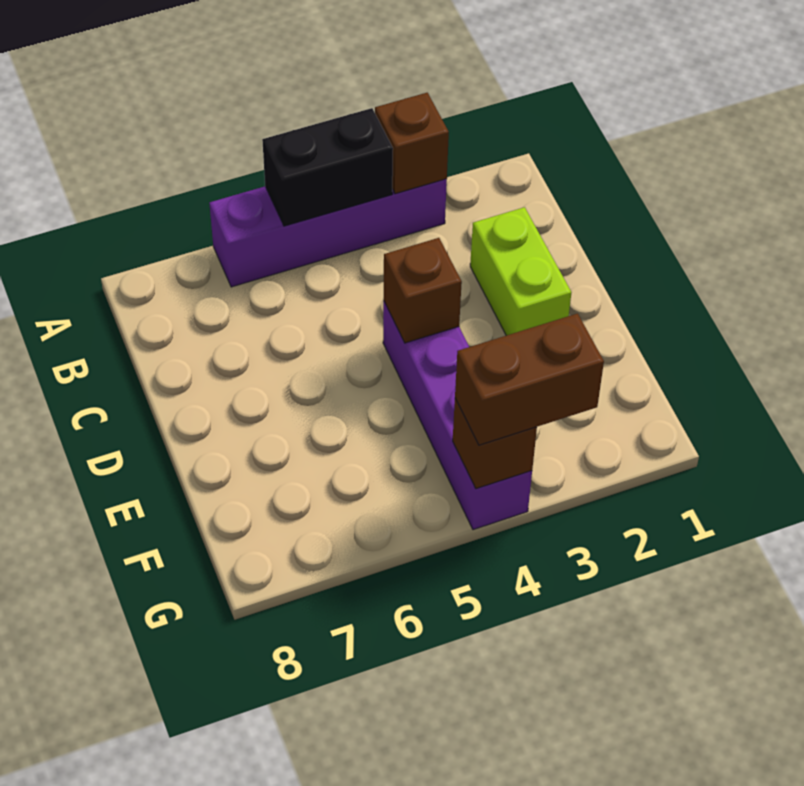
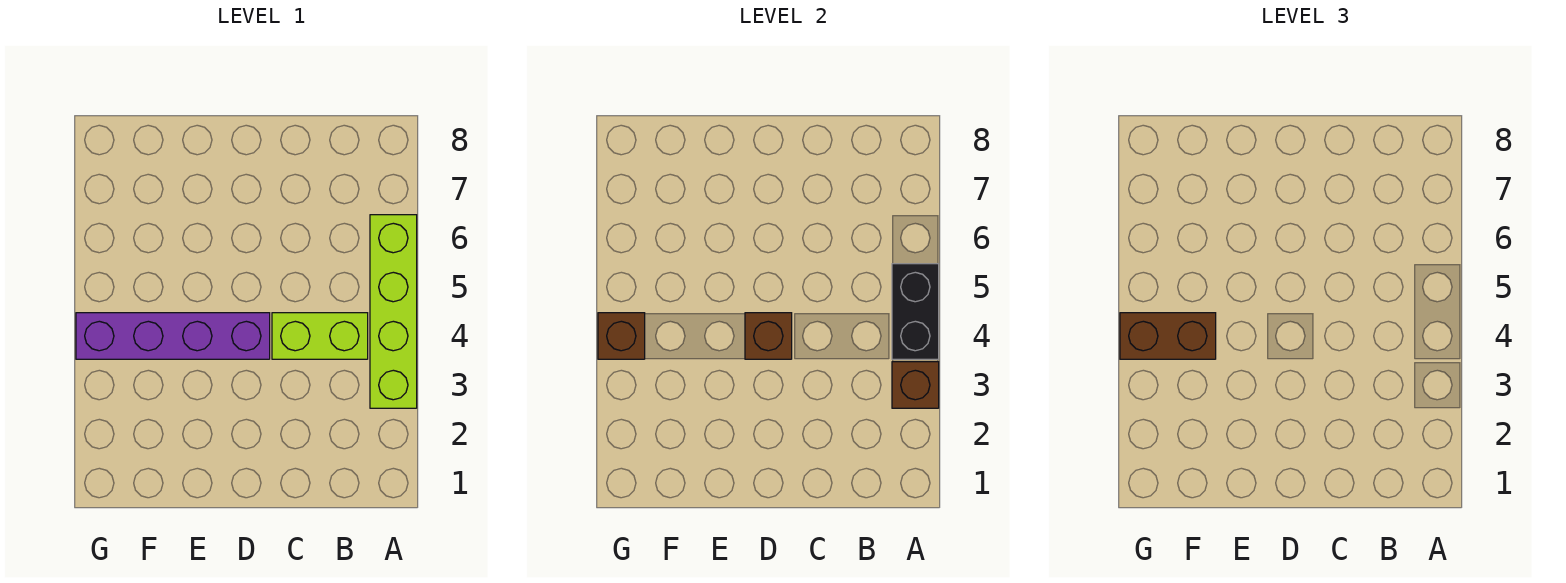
purple 1x4 brick [209,179,447,287] -> lime 1x4 brick [370,215,417,408]
lime 1x2 brick [470,207,571,336] -> lime 1x2 brick moved to [272,313,368,359]
brown 1x2 brick [455,314,604,445] -> brown 1x2 brick turned to [1120,313,1216,359]

